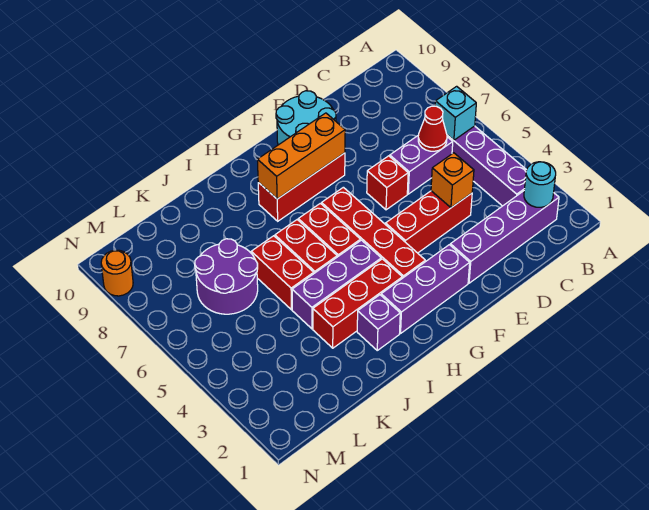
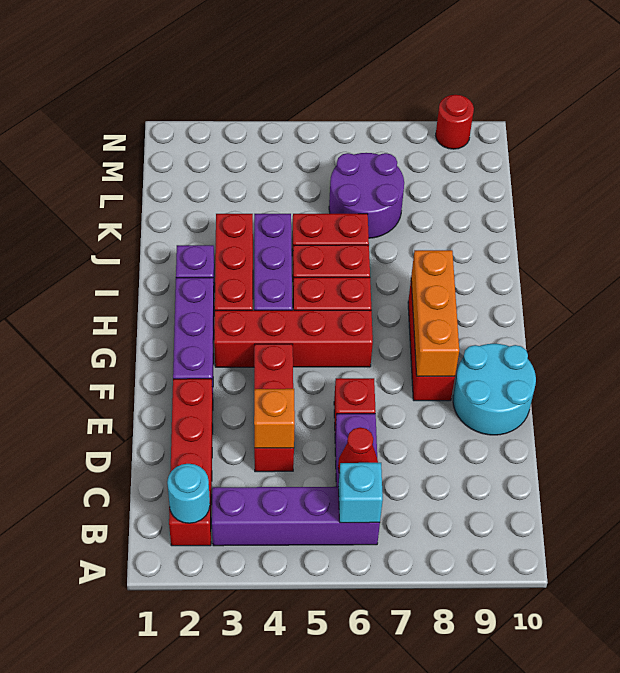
purple 1x4 brick [450,191,559,283] -> red 1x4 brick [169,379,213,546]
orange 1x1 round brick [101,250,133,296] -> red 1x1 round brick [436,95,474,149]

